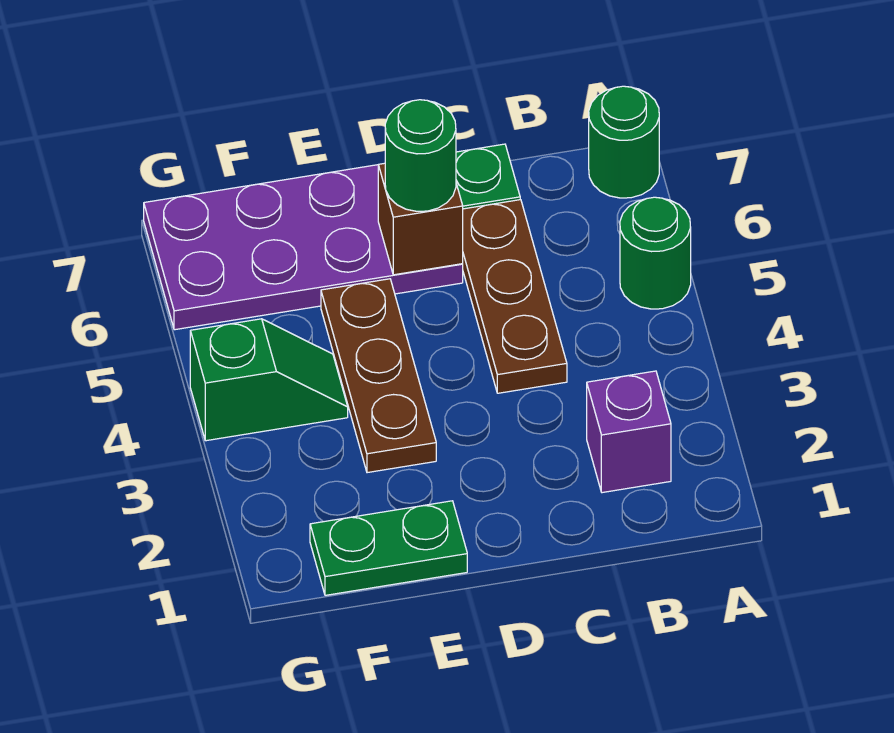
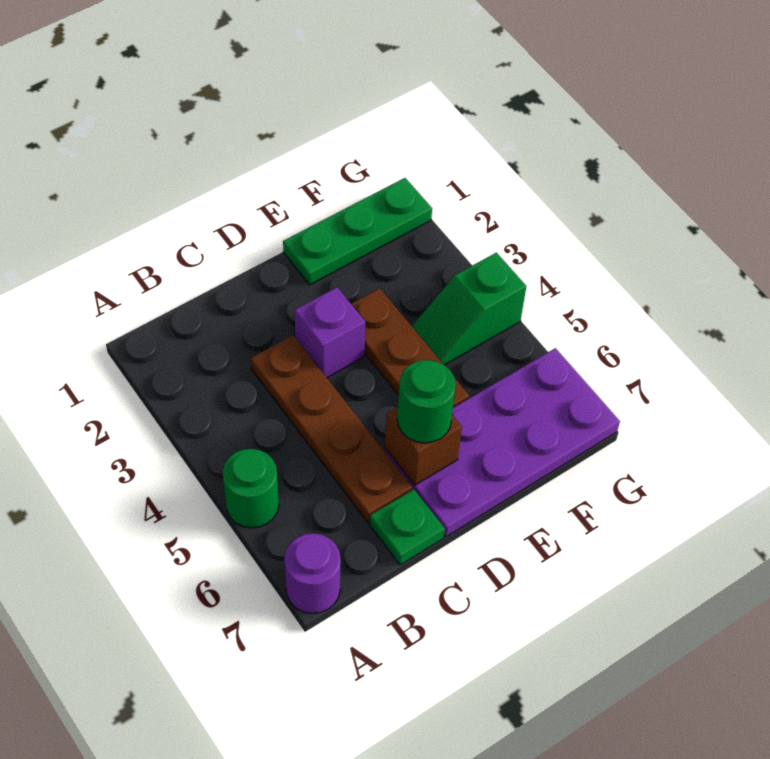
green 1x1 round brick [589,86,659,198] -> purple 1x1 round brick [284,533,341,613]
purple 1x1 brick [587,371,671,493] -> purple 1x1 brick moved to [295,287,365,378]
brown 1x3 plate [463,200,567,393] -> brown 1x4 plate [251,335,412,523]
green 1x2 plate [310,501,467,595] -> green 1x3 plate [283,178,432,285]

